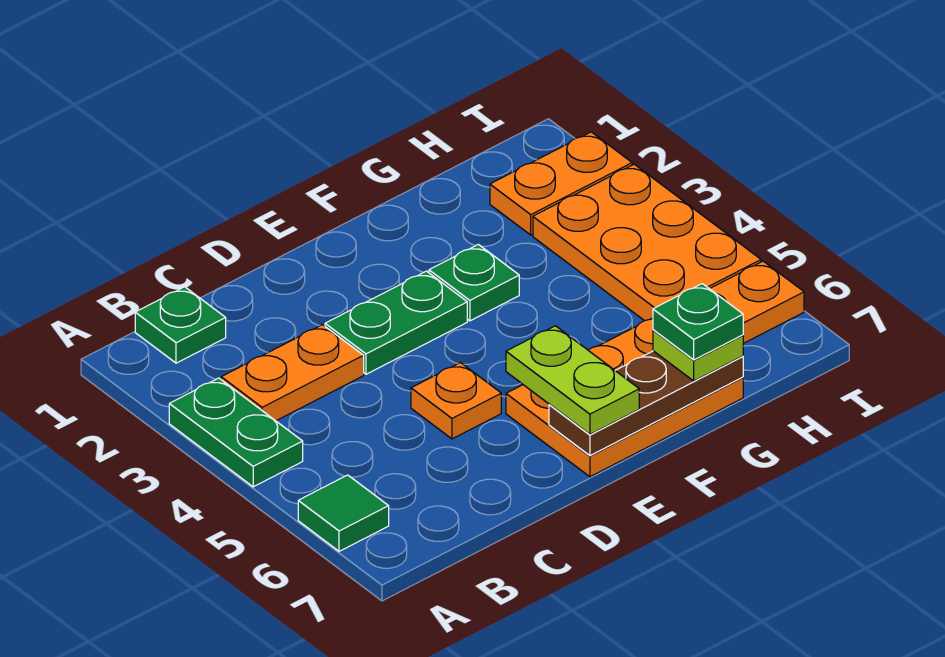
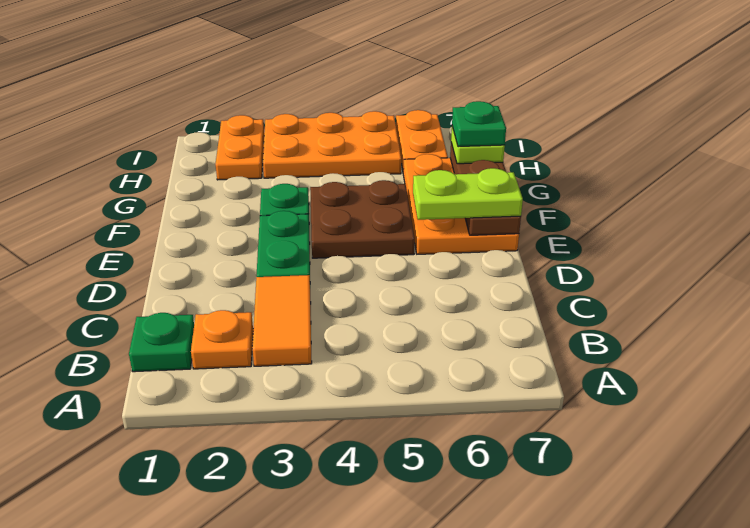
green 1x2 plate [169,378,303,487] -> none
green 1x1 tile [298,475,389,551] -> none
orange 1x2 plate [221,325,364,421] -> orange 1x2 tile [252,275,312,366]
orange 1x1 plate [411,363,501,439] -> orange 1x1 plate moved to [191,310,253,369]
none -> brown 2x2 plate [310,180,415,258]

